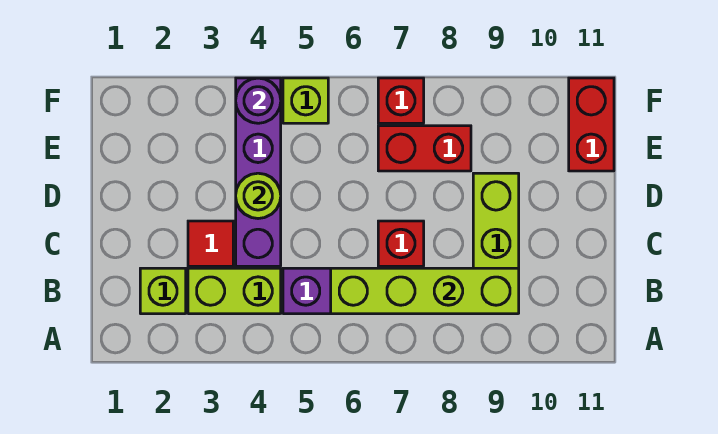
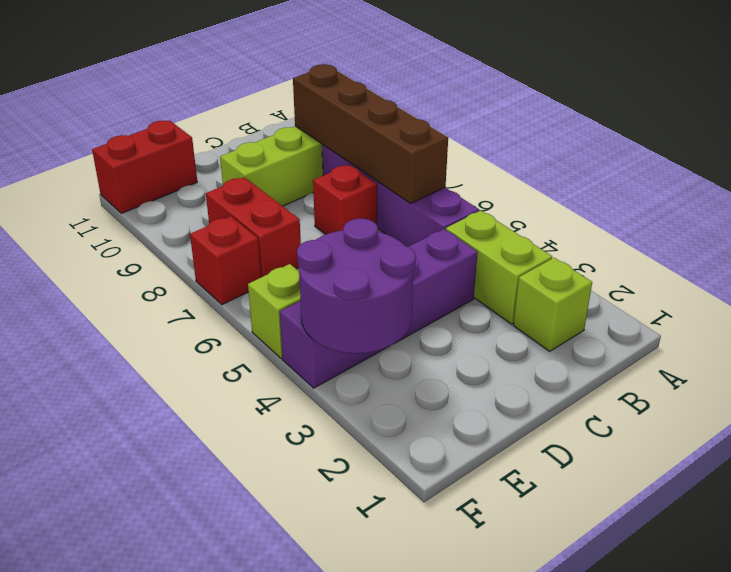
lime 1x4 brick [331,268,519,314] -> brown 1x4 brick [293,64,448,203]
red 1x1 tile [188,221,233,266] -> none
lime 1x1 round brick [236,173,281,219] -> none
purple 1x1 round brick [236,78,281,123] -> purple 2x2 round brick [297,219,416,353]

